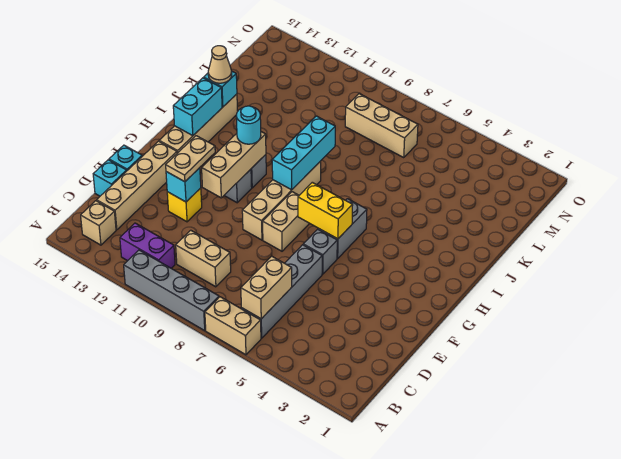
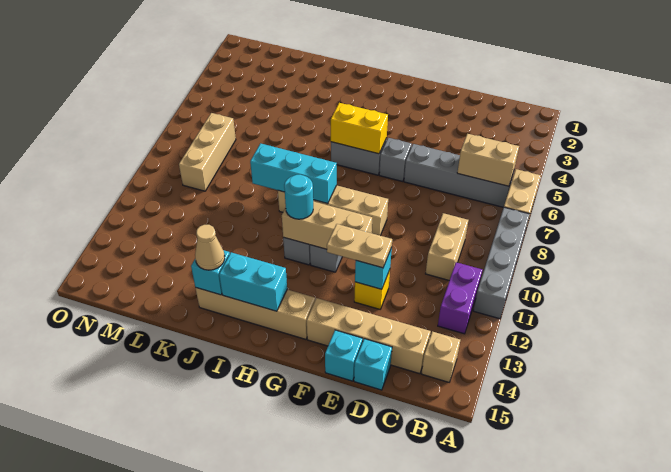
tan 1x2 brick [263,192,310,251] -> none
yellow 1x2 brick [298,182,353,239] -> yellow 1x2 brick turned to [331,103,388,154]

